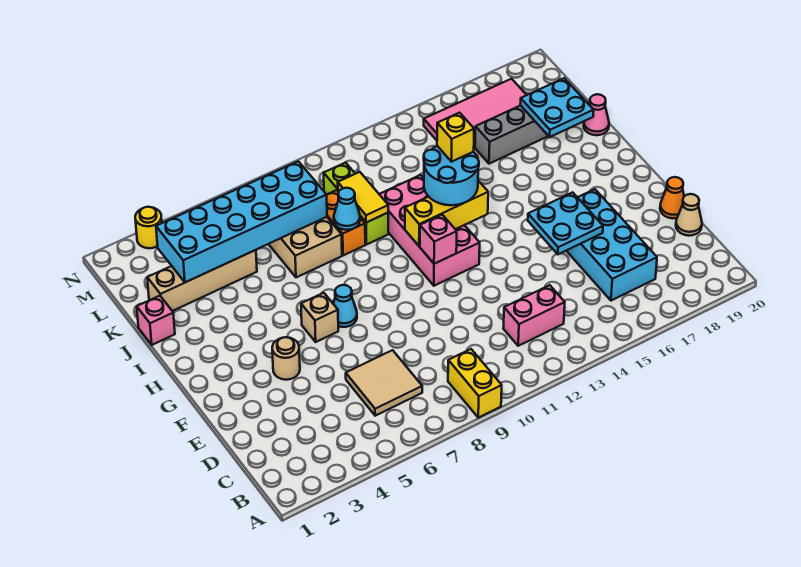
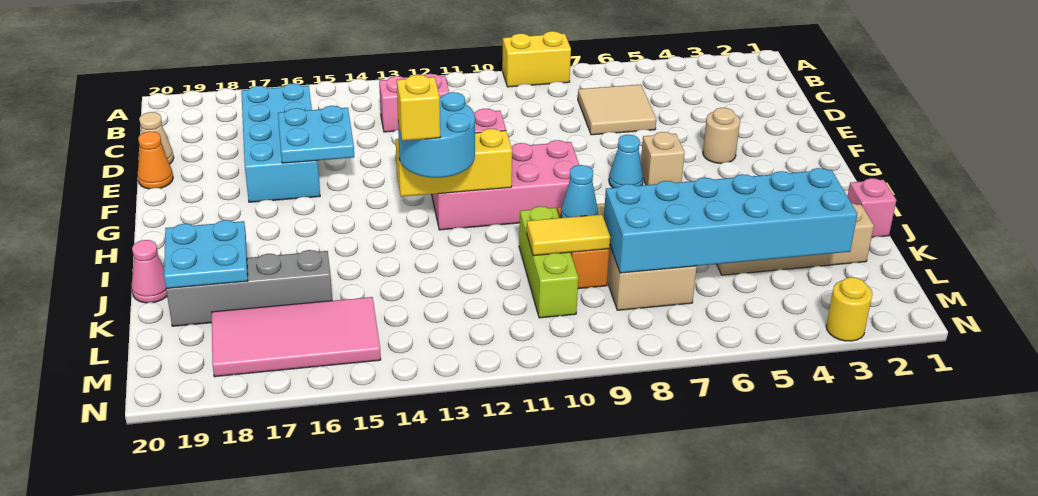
yellow 1x2 brick [448,349,502,418] -> yellow 1x2 brick turned to [502,31,571,87]
pink 2x4 brick [379,175,480,286] -> pink 2x4 brick turned to [432,140,579,230]
yellow 1x2 tile [338,172,388,223] -> yellow 1x2 tile turned to [527,214,610,256]

